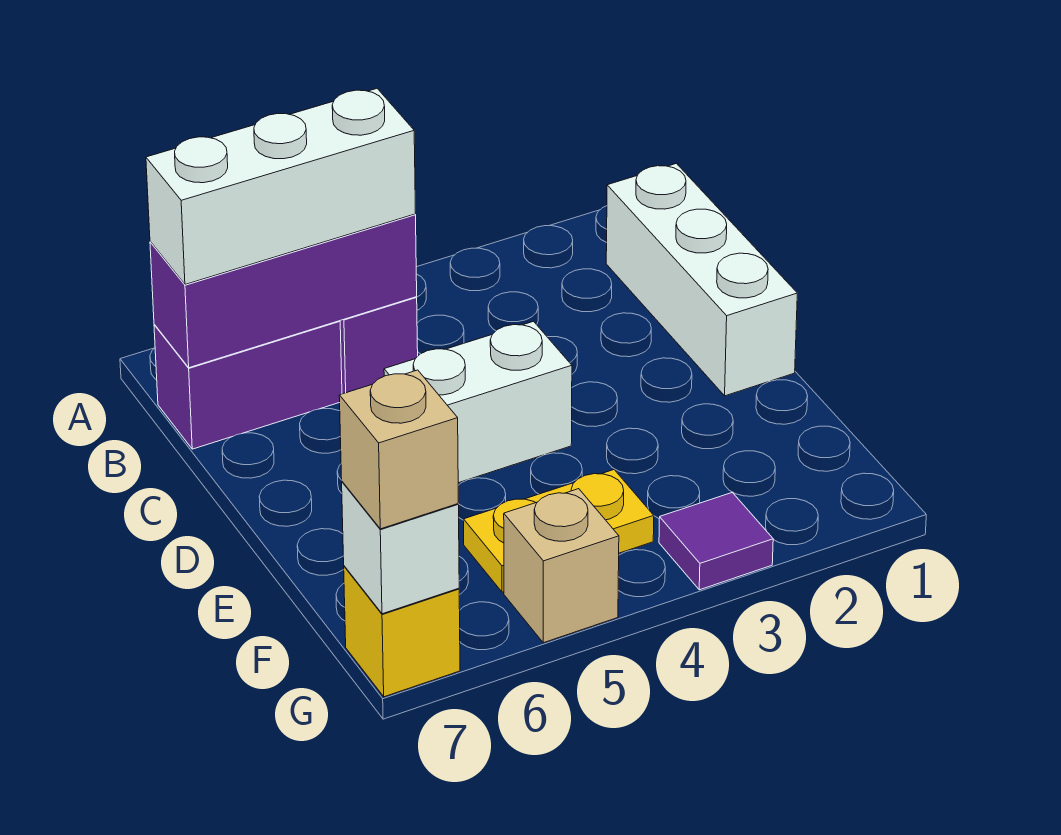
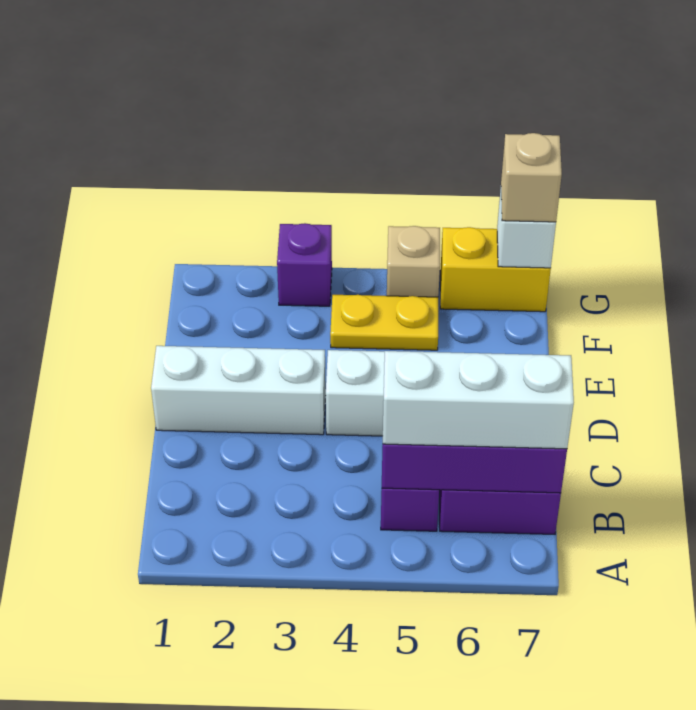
white 1x3 brick [606,164,797,396] -> white 1x3 brick turned to [151,346,326,435]
purple 1x1 tile [659,492,773,590] -> purple 1x1 brick [277,223,332,306]
yellow 1x1 brick [344,566,460,697] -> yellow 1x2 brick [440,227,551,312]

